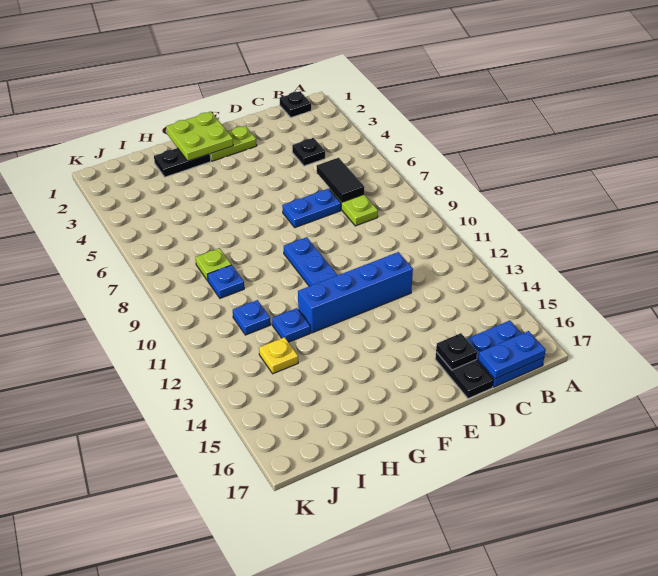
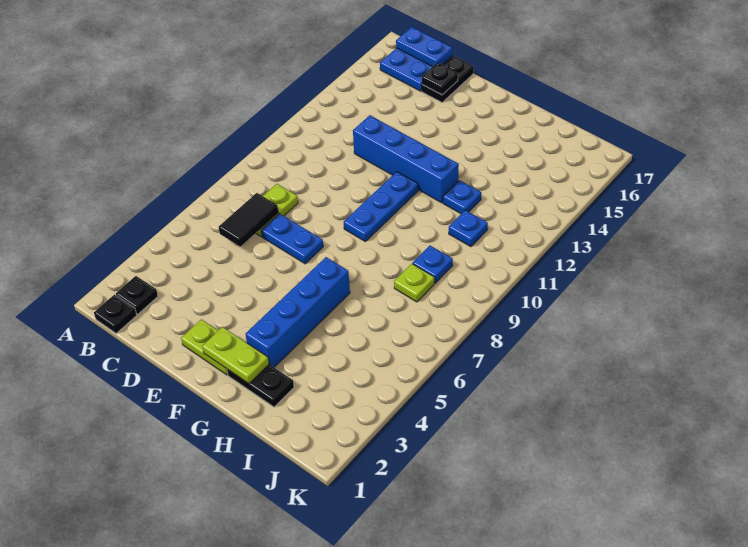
black 1x1 plate [292,138,325,166] -> black 1x1 plate moved to [116,276,158,314]
lime 2x2 plate [166,112,233,161] -> lime 1x2 plate [202,327,269,384]
none -> blue 1x4 brick [246,257,350,367]
yellow 1x1 plate [259,337,298,374] -> none

